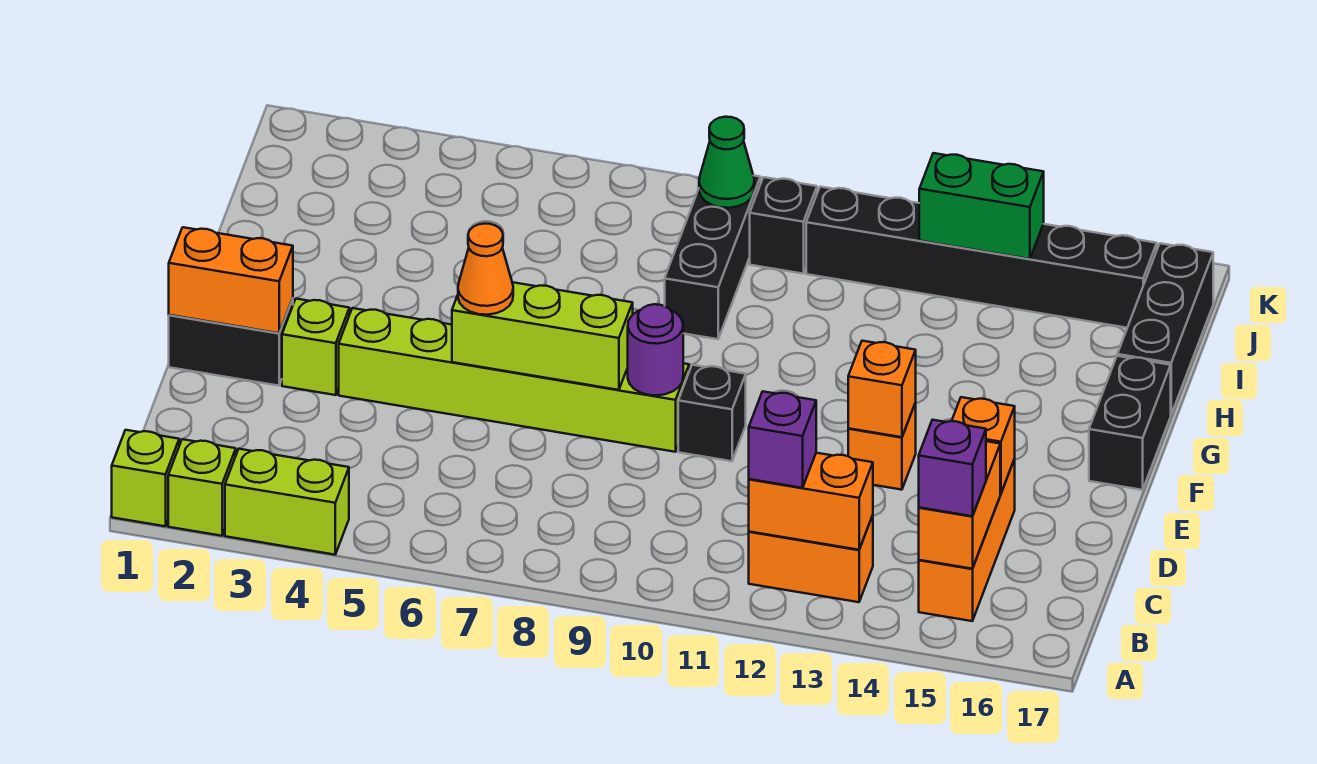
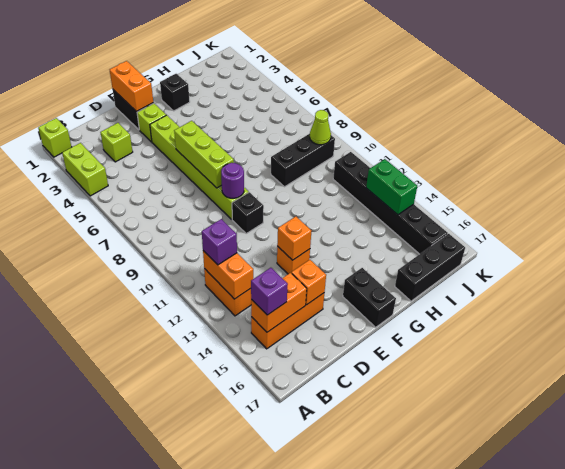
lime 1x1 brick [168,439,236,536] -> lime 1x1 brick moved to [100,123,133,162]
orange 1x1 cone [458,224,513,315] -> none
black 1x2 brick [1089,356,1171,490] -> black 1x2 brick turned to [343,268,396,327]
green 1x1 cone [699,117,754,208] -> lime 1x1 cone [310,110,331,145]
black 1x1 brick [750,177,817,274] -> black 1x1 brick moved to [160,74,190,111]

